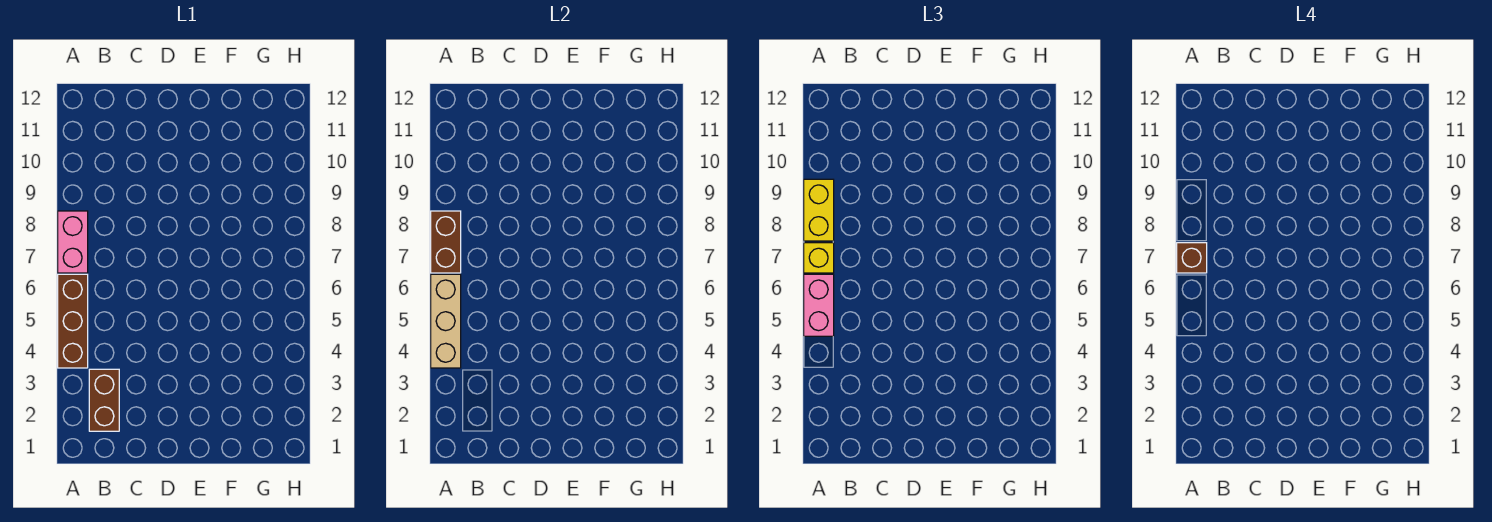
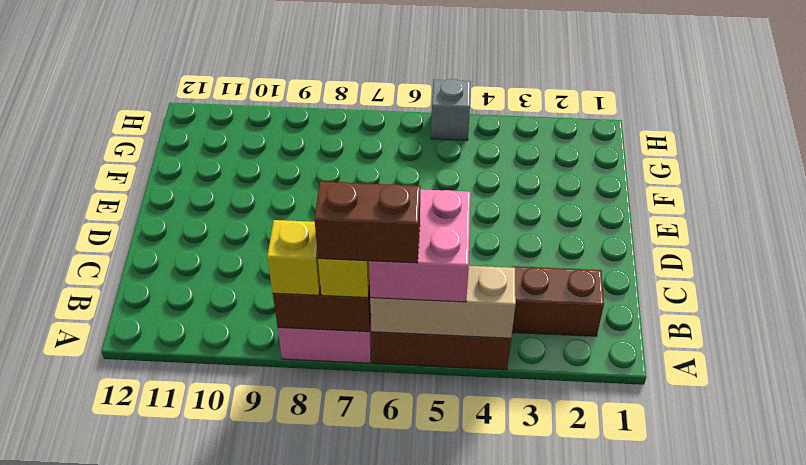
pink 1x2 brick [804,274,834,336] -> pink 2x2 brick [369,189,471,302]
brown 1x1 brick [1177,243,1207,273] -> brown 1x2 brick [314,182,421,263]
yellow 1x2 brick [804,179,834,241] -> yellow 1x1 brick [267,220,320,295]
none -> grey 1x1 brick [431,79,471,140]

